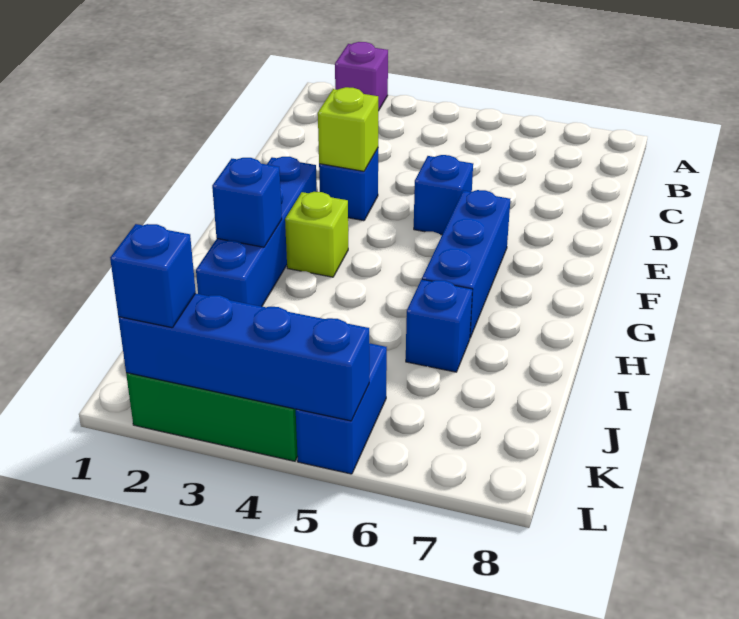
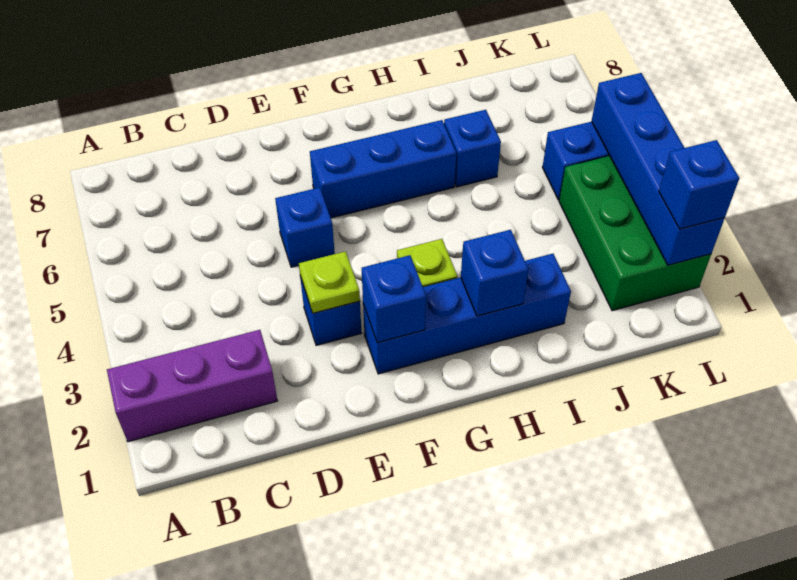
purple 1x1 brick [335,42,388,111] -> purple 1x3 brick [107,330,277,442]
lime 1x1 brick [318,87,378,171] -> lime 1x1 plate [299,252,360,313]
none -> blue 1x1 brick [362,255,426,343]

